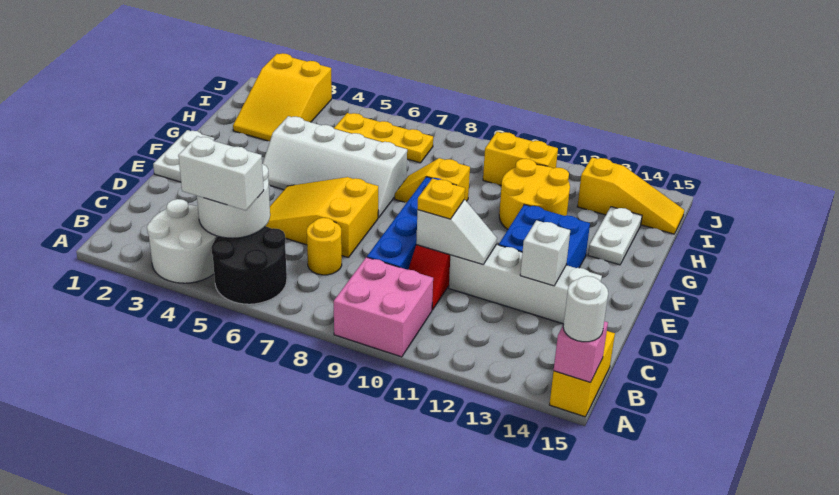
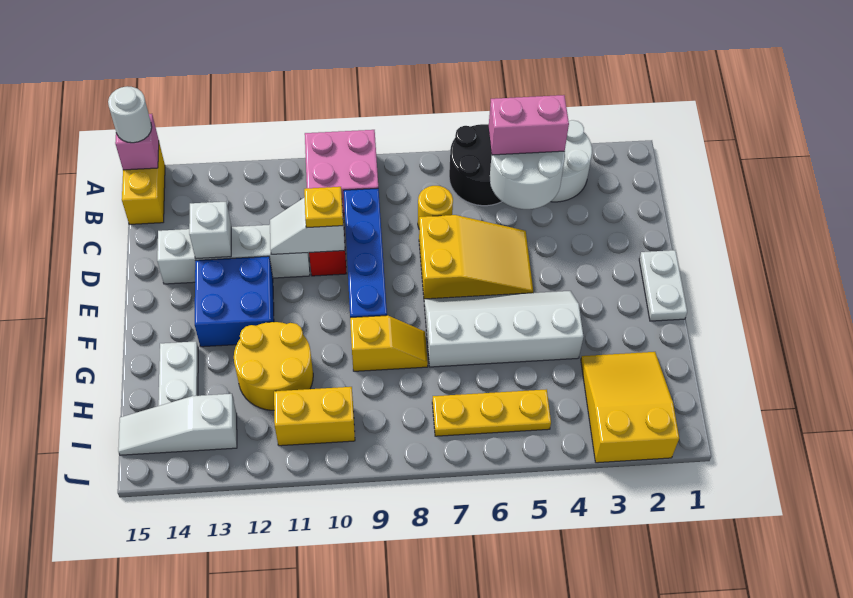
white 1x2 brick [178,136,264,210] -> pink 1x2 brick [489,95,569,155]
yellow 1x3 slope [577,157,684,234] -> white 1x3 slope [118,394,237,455]

